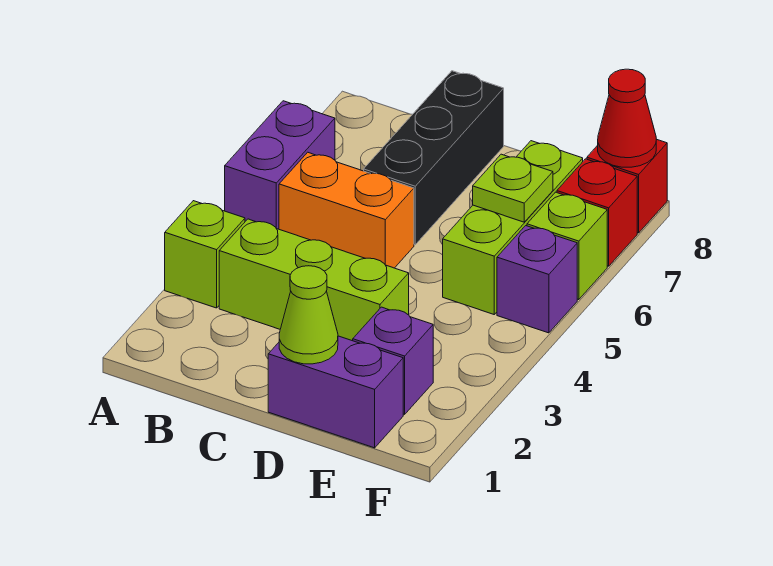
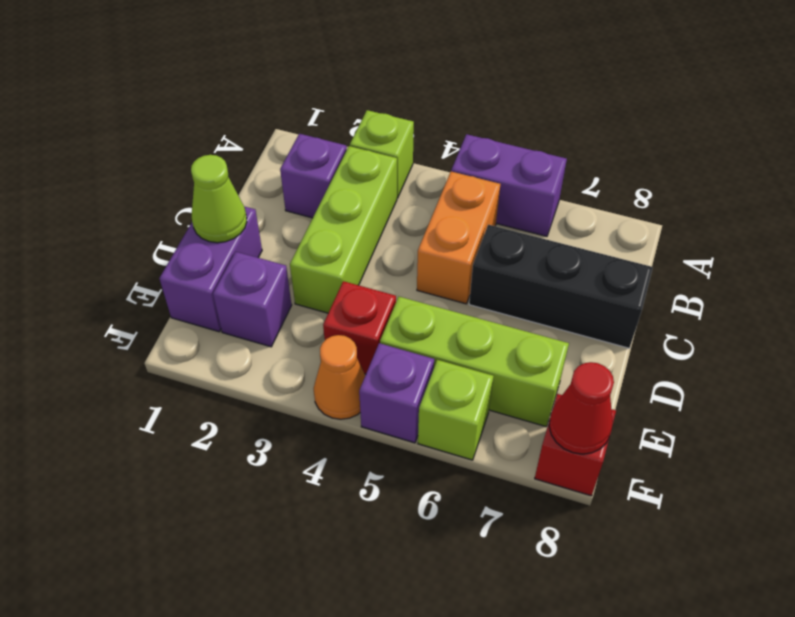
none -> purple 1x1 brick [280,134,347,218]
lime 1x1 plate [473,154,553,222] -> none
none -> orange 1x1 cone [314,335,365,419]
red 1x1 brick [557,159,637,266] -> red 1x1 brick moved to [323,281,396,374]

